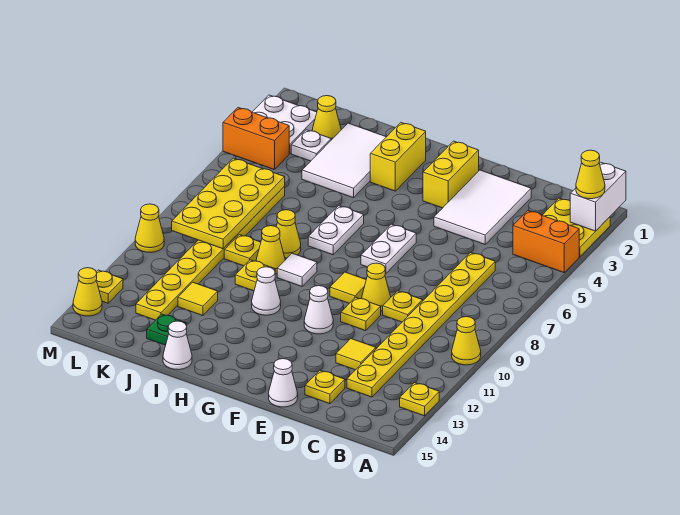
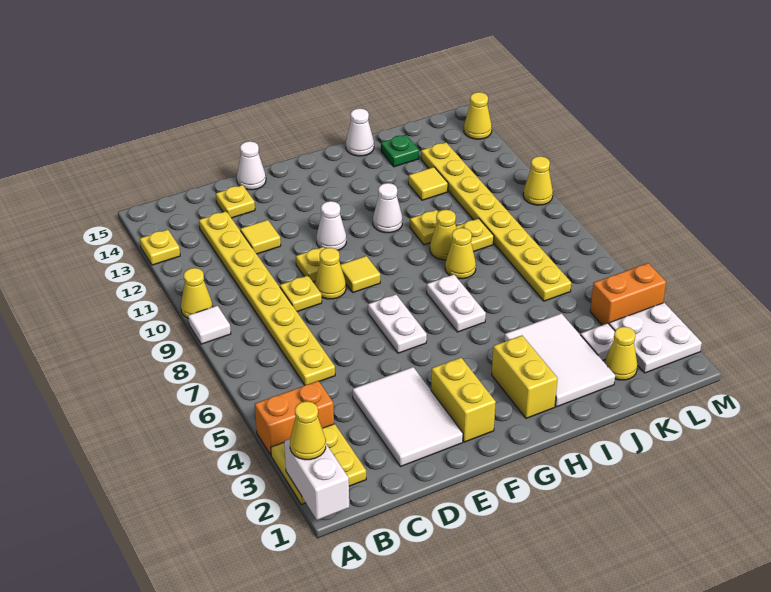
white 1x1 tile [277,253,317,286] -> white 1x1 tile moved to [188,306,231,344]
yellow 2x4 plate [172,158,285,249] -> none
yellow 1x1 plate [96,270,123,303] -> none

